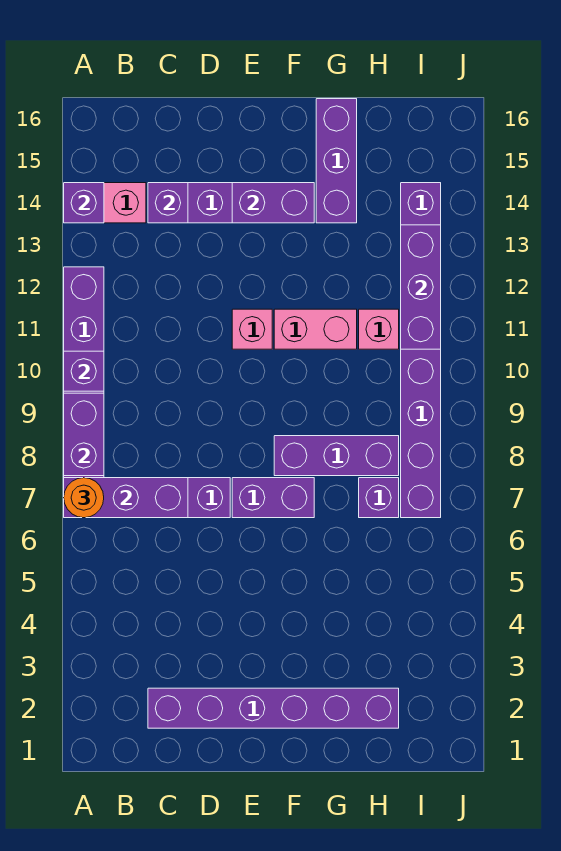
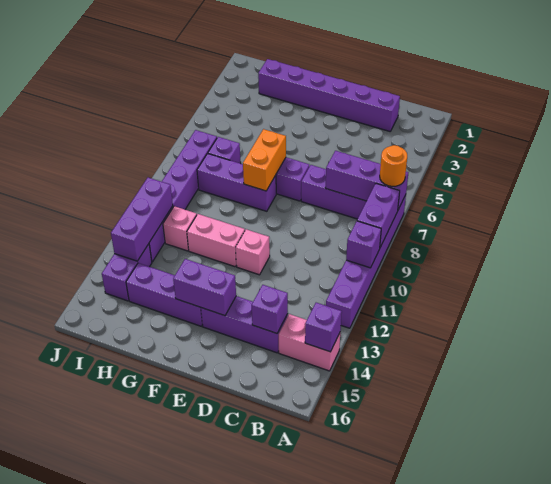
none -> orange 1x2 brick [243,129,286,191]
purple 1x3 brick [316,99,357,223] -> purple 1x3 brick turned to [126,263,202,326]

